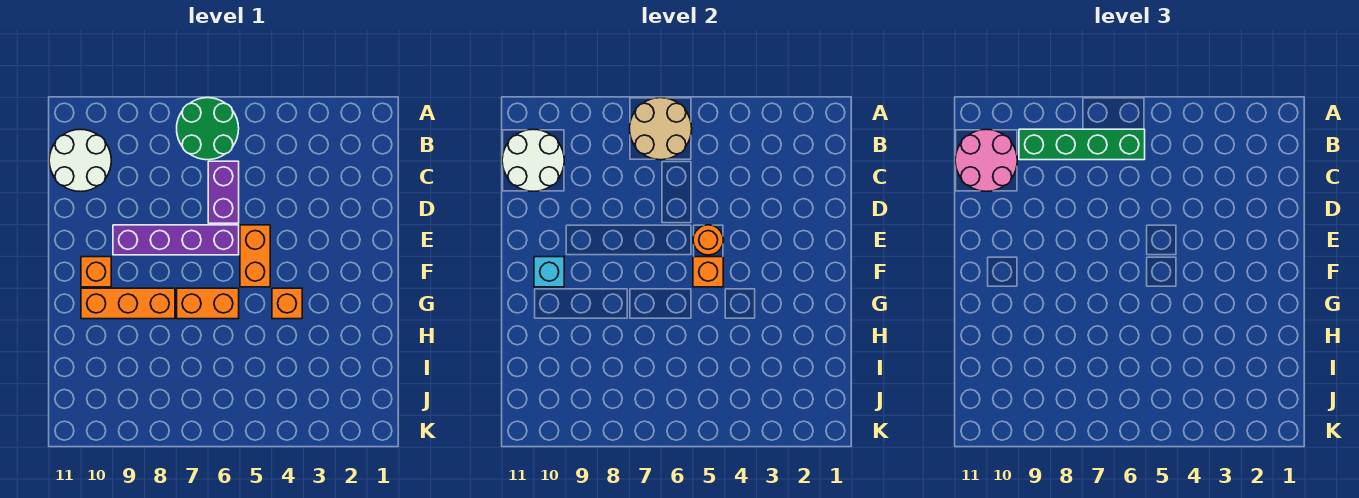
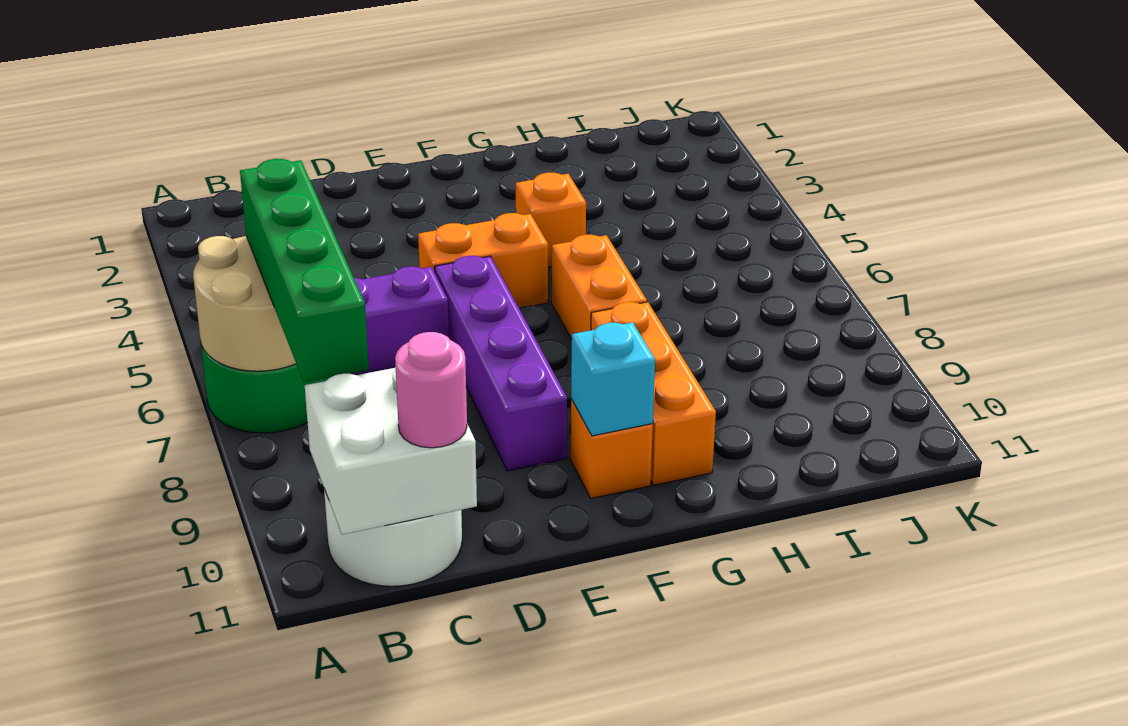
white 2x2 round brick [502,129,564,192] -> white 2x2 brick [305,367,477,535]
pink 2x2 round brick [955,129,1017,192] -> pink 1x1 round brick [395,332,467,448]
orange 1x1 round brick [693,225,723,255] -> none
orange 1x1 brick [693,257,723,287] -> none

